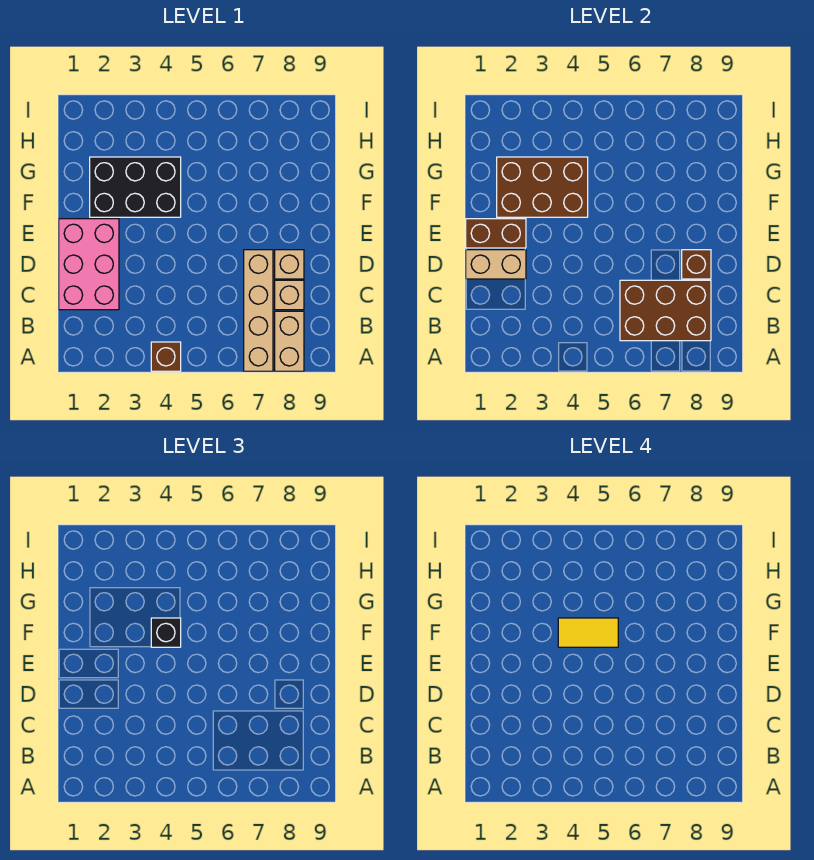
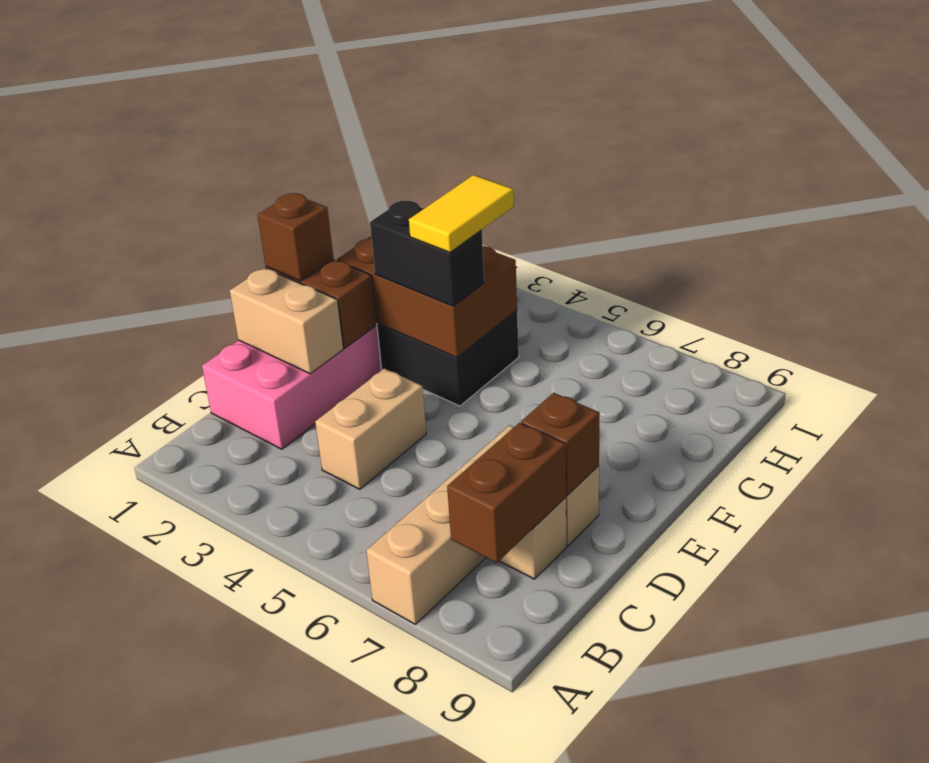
brown 1x1 brick [151,342,181,371] -> brown 1x1 brick moved to [258,193,334,281]
tan 1x2 brick [275,311,304,371] -> tan 1x2 brick moved to [315,369,426,489]
brown 2x3 brick [620,280,711,341] -> brown 1x2 brick [447,423,566,563]
black 1x1 brick [151,618,181,647] -> black 1x2 brick [370,201,484,306]
yellow 1x2 tile [558,618,618,647] -> yellow 1x2 tile turned to [409,175,514,252]

